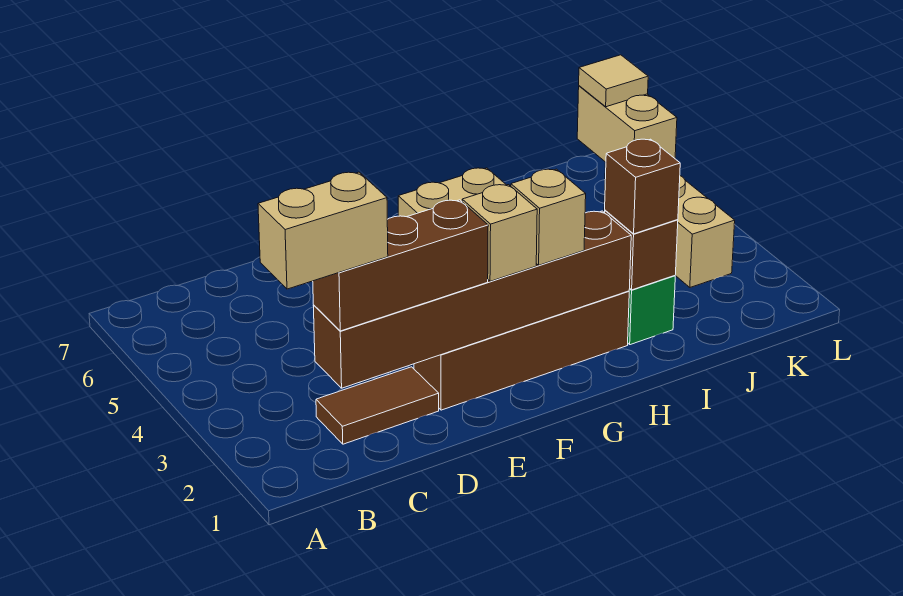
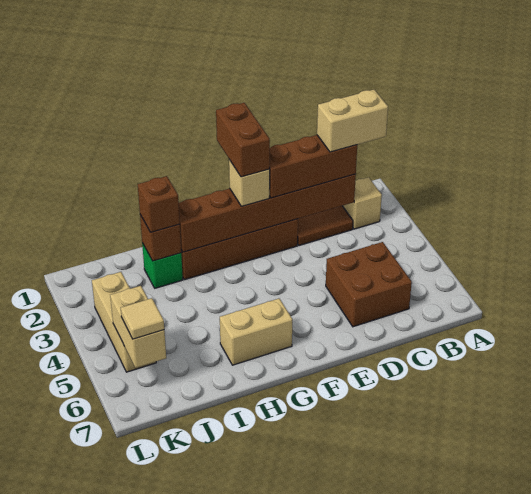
none -> brown 2x2 brick [326,242,412,327]
none -> brown 1x2 brick [216,103,270,177]
tan 1x1 brick [511,169,586,265] -> tan 1x1 brick moved to [343,177,382,229]

